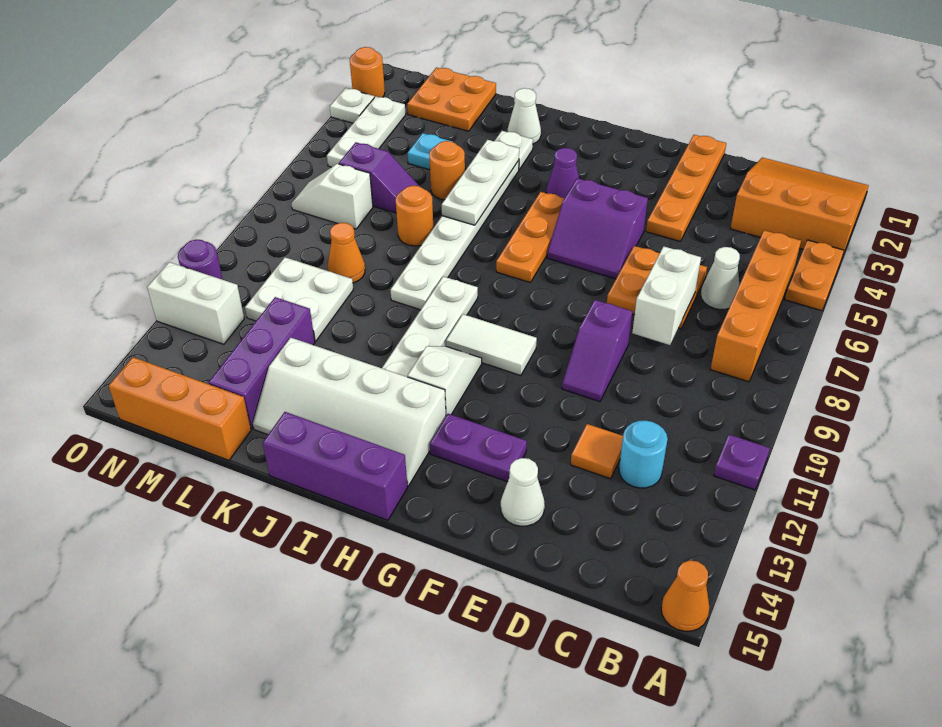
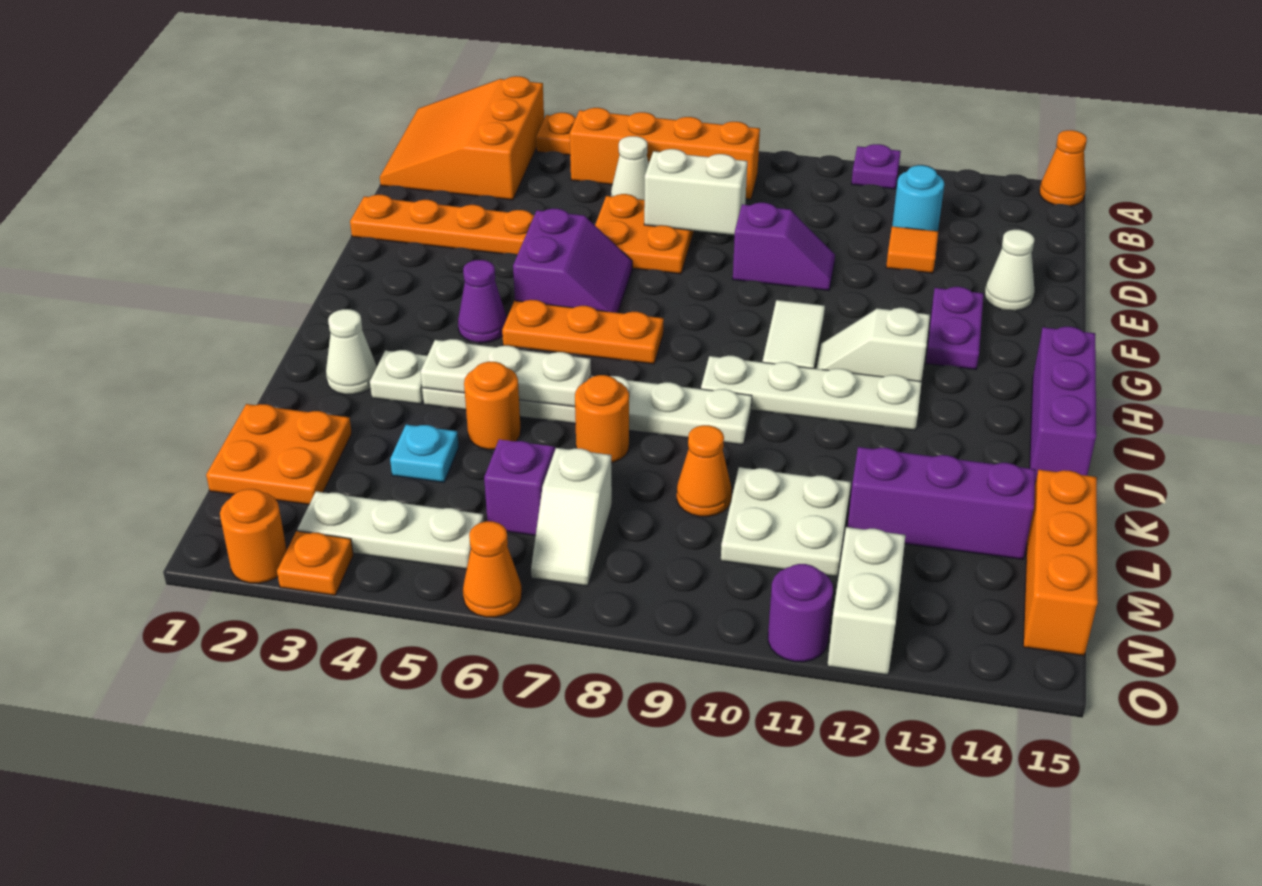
white 2x4 slope [253,338,446,486] -> none
white 1x1 plate [330,88,374,123] -> orange 1x1 plate [277,531,353,595]
none -> orange 1x1 cone [463,521,522,617]

